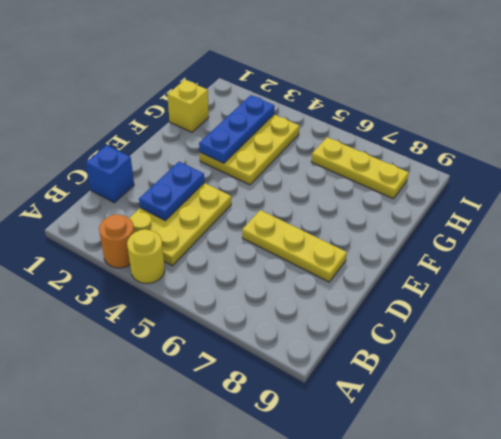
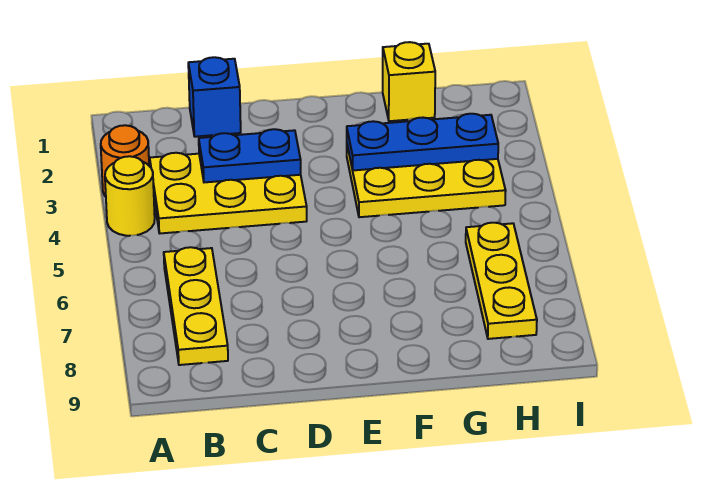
yellow 1x3 plate [242,210,347,282] -> yellow 1x3 plate moved to [164,247,228,365]

